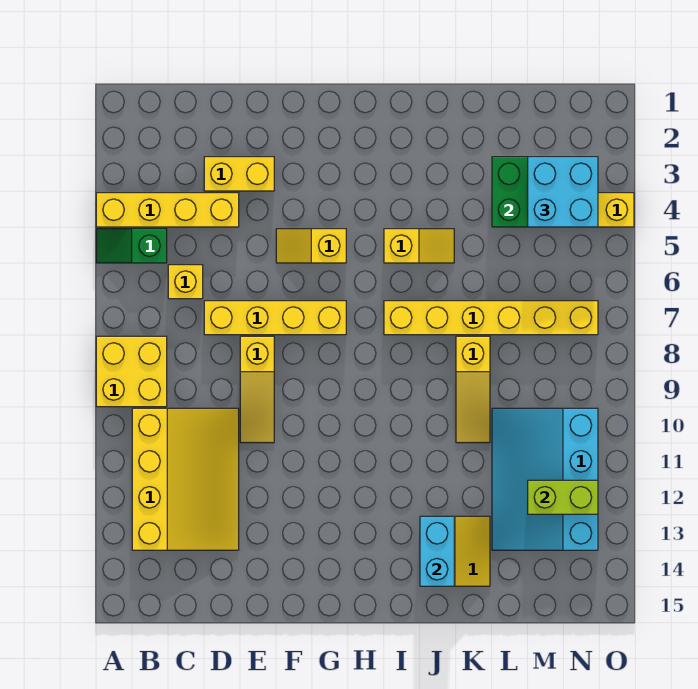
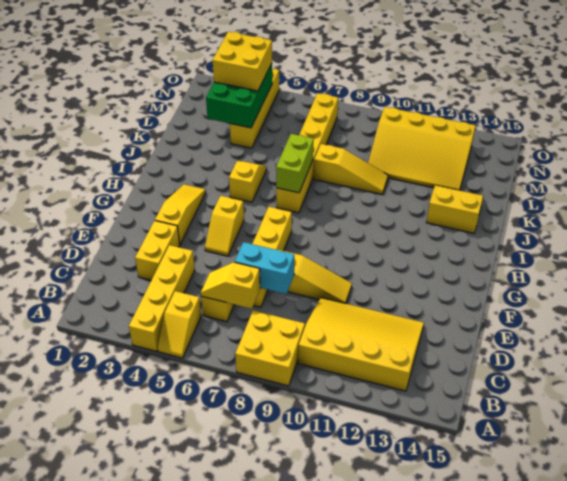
green 1x2 slope [96,229,167,263] -> yellow 1x2 slope [158,291,201,358]
none -> yellow 1x2 slope [201,262,260,309]
none -> yellow 1x3 slope [155,184,206,244]
cyan 1x2 brick [420,516,454,586] -> cyan 1x2 brick moved to [235,242,294,294]
cyan 3x4 slope [492,408,598,550] -> yellow 3x4 slope [368,107,476,190]
cyan 2x2 brick [528,157,598,227] -> yellow 2x2 brick [213,32,272,91]
lime 1x2 brick [528,480,598,514] -> lime 1x2 brick moved to [276,134,314,193]

